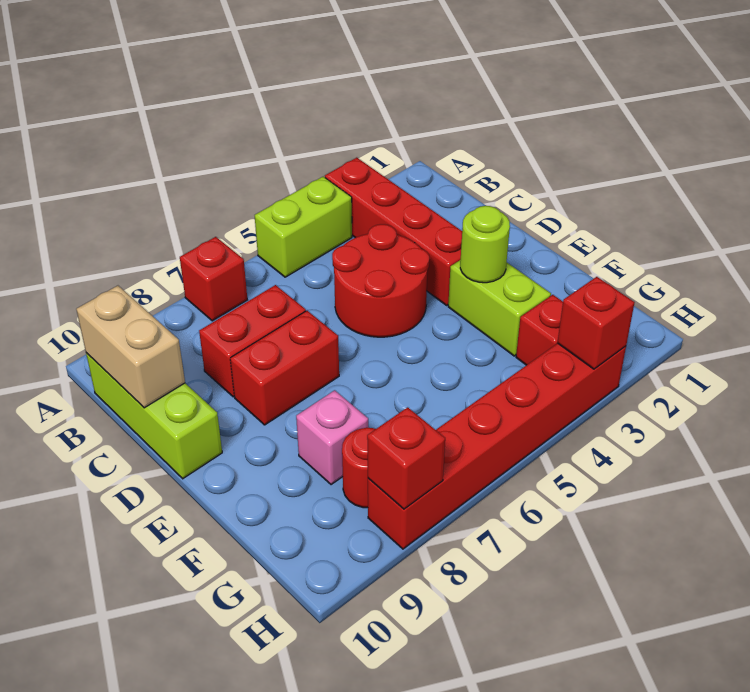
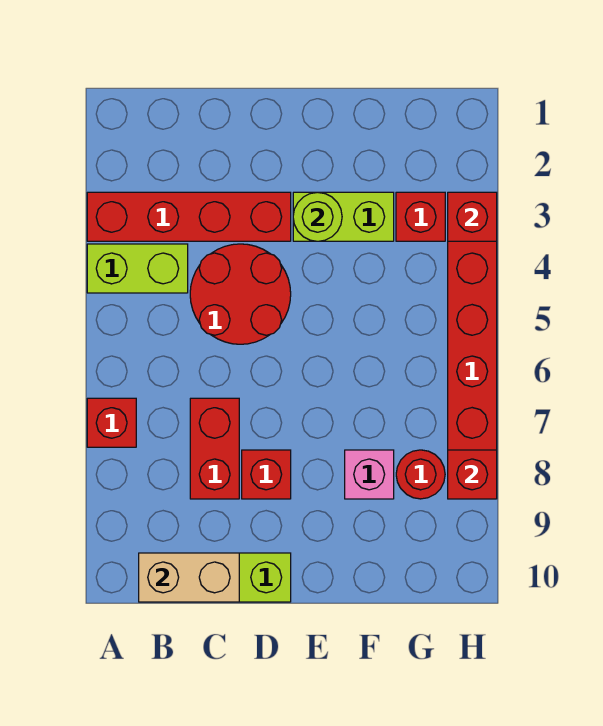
lime 1x2 brick [255,177,352,277] -> lime 1x2 brick turned to [87,244,188,293]
red 1x2 brick [230,311,339,425] -> red 1x1 brick [242,450,291,499]

